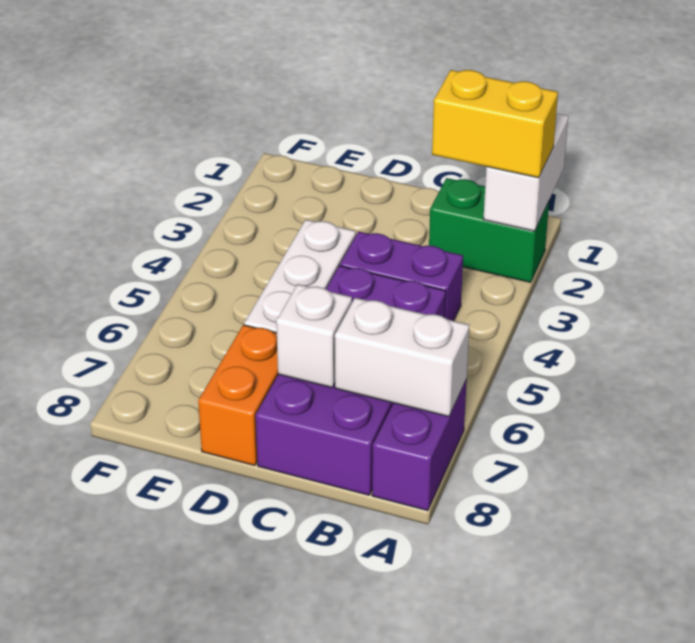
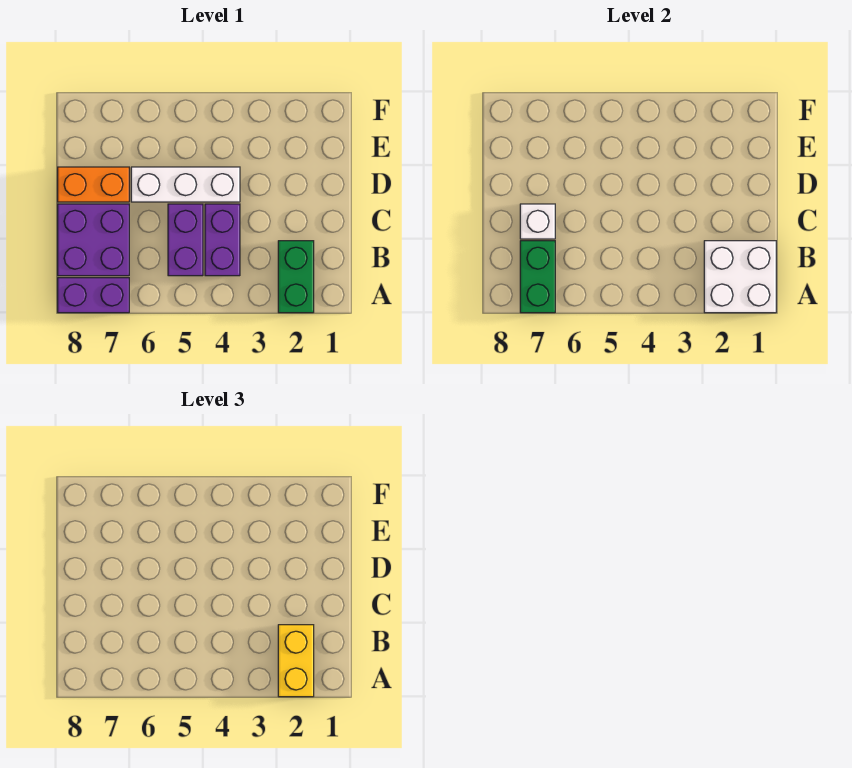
white 1x2 brick [483,113,568,231] -> white 2x2 brick [704,241,776,313]
white 1x2 brick [335,298,469,417] -> green 1x2 brick [520,241,555,313]

